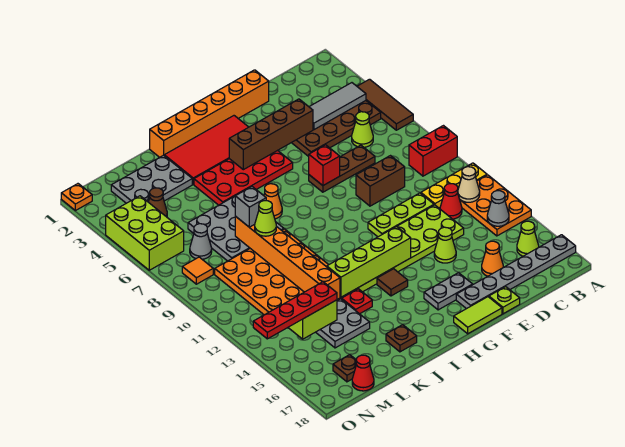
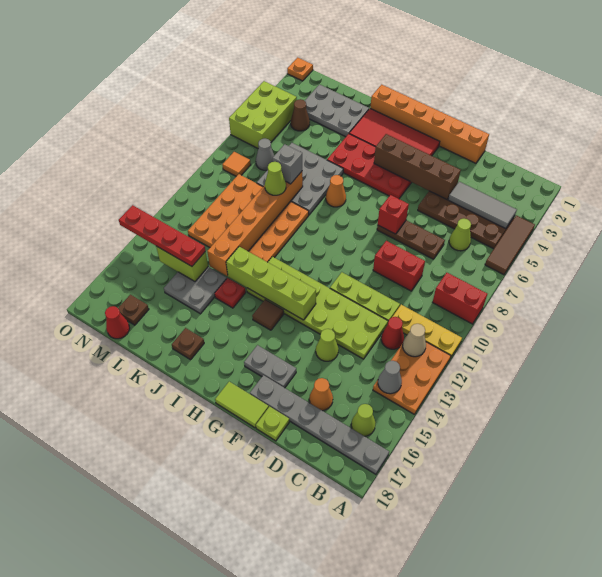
brown 1x2 brick [356,156,405,206] -> red 1x2 brick [373,241,425,291]

